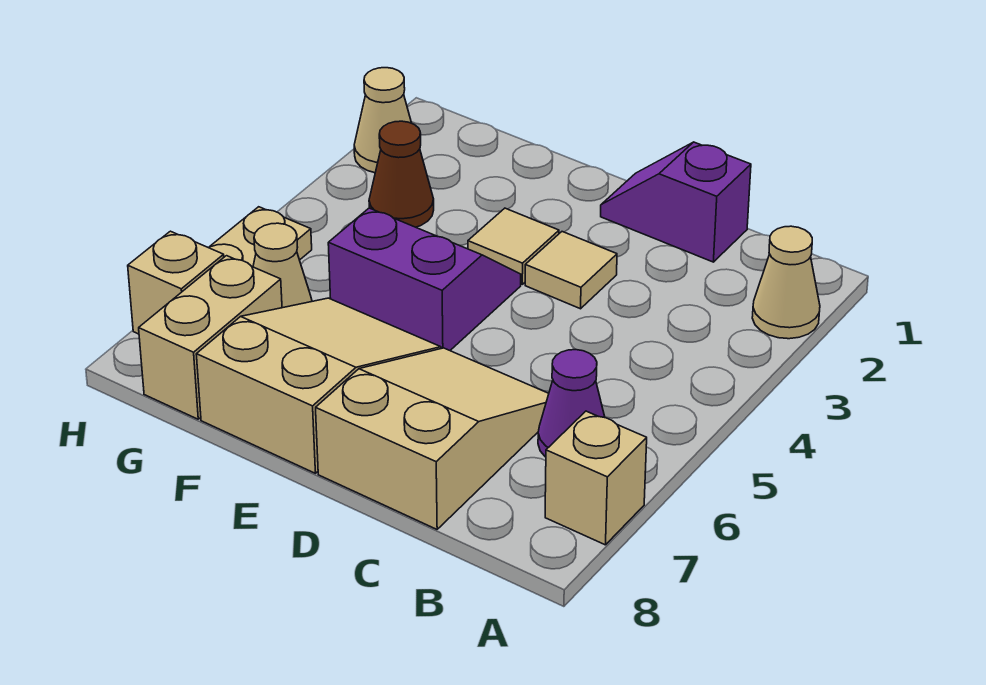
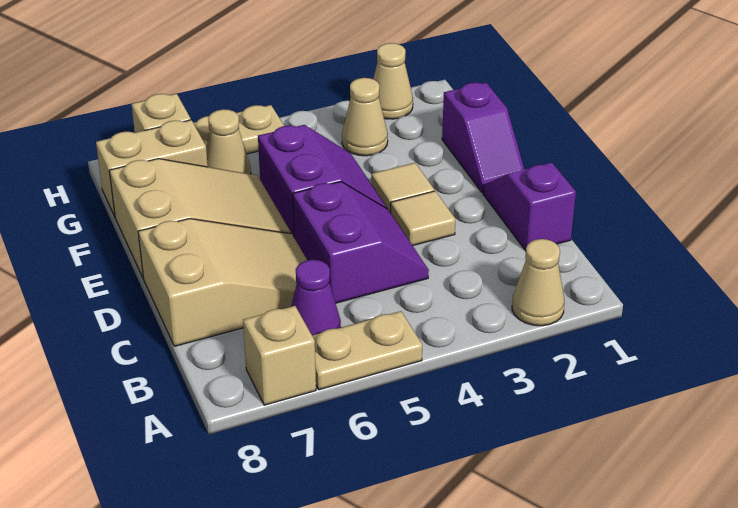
none -> tan 1x2 plate [312,311,422,390]
none -> purple 2x2 slope [293,182,429,303]
none -> purple 1x2 slope [442,83,524,193]
brown 1x1 cone [369,121,434,227] -> tan 1x1 cone [342,78,388,156]

